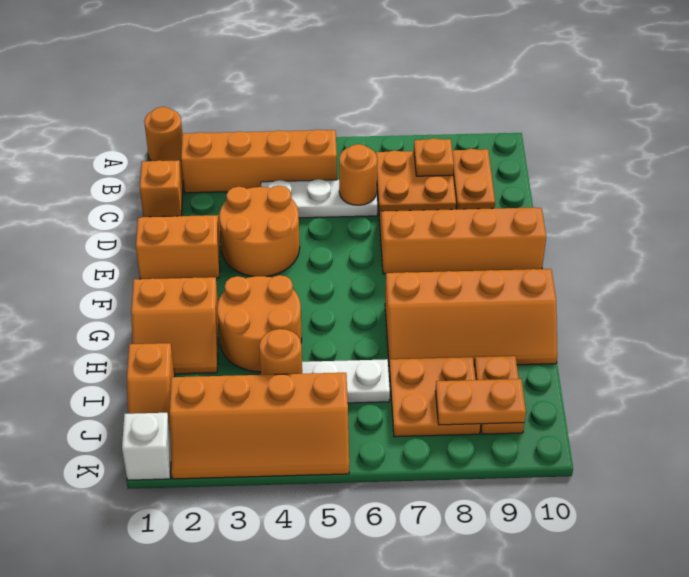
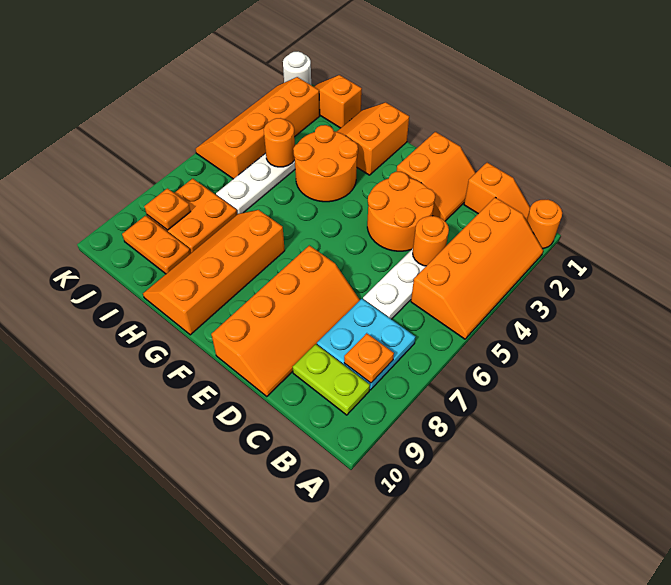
orange 2x2 plate [376,150,456,211] -> cyan 2x2 plate [317,299,415,390]
orange 1x2 plate [452,149,495,209] -> lime 1x2 plate [293,344,370,415]
orange 1x1 round brick [339,144,377,205] -> orange 1x1 round brick moved to [413,216,449,266]
orange 1x2 plate [435,379,526,425] -> orange 1x1 plate [144,188,190,230]
white 1x1 brick [122,413,171,480] -> white 1x1 round brick [283,52,311,85]

